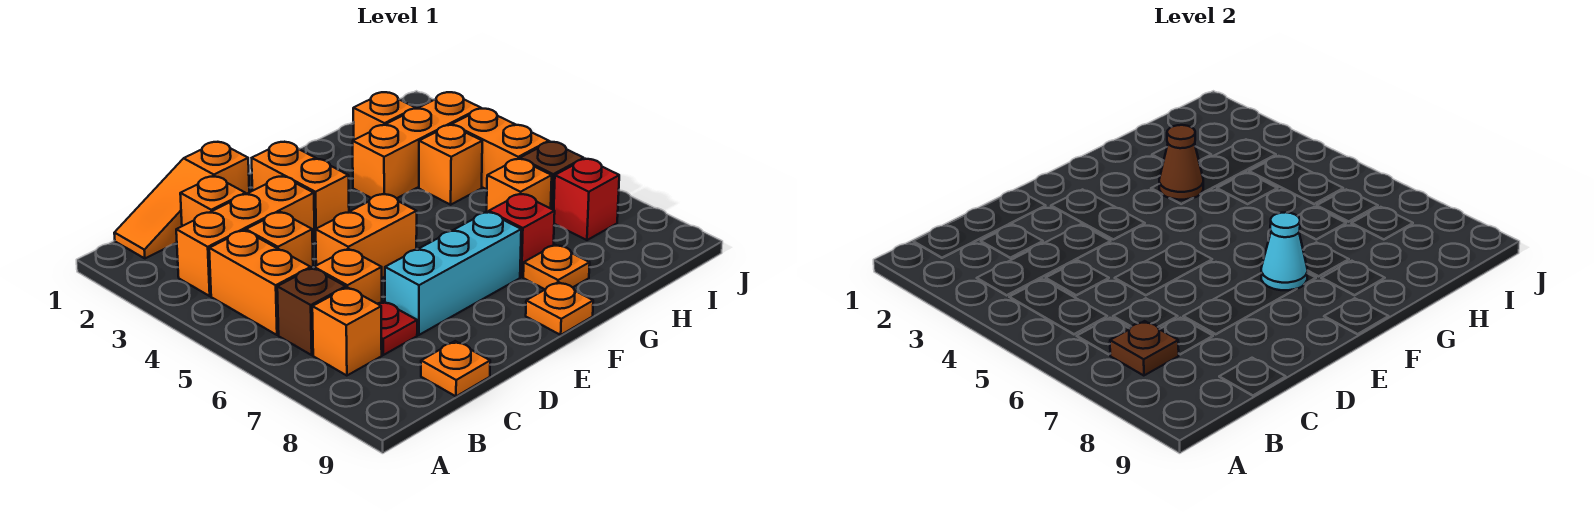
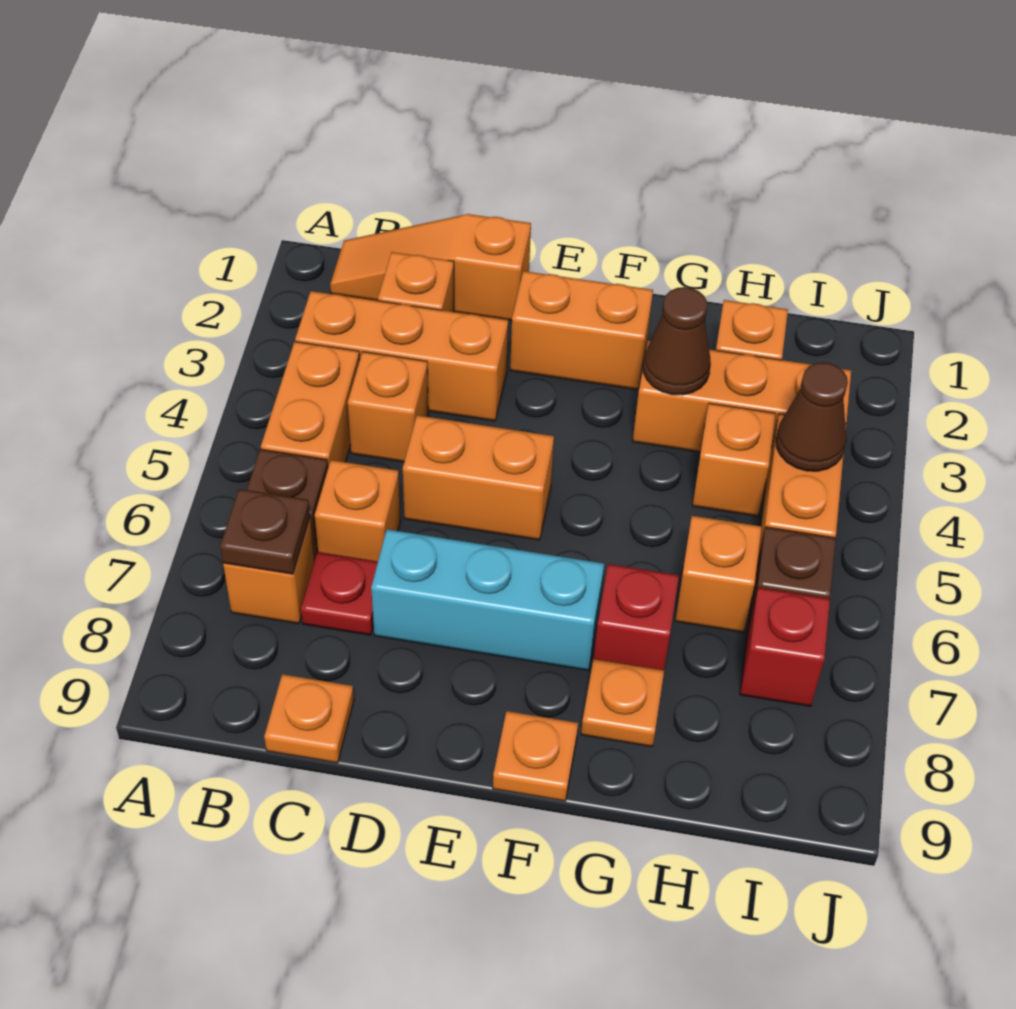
orange 1x2 brick [252,142,349,240] -> orange 1x2 brick turned to [510,271,653,390]
cyan 1x1 cone [1261,212,1307,290] -> none
none -> brown 1x1 cone [776,362,848,471]

